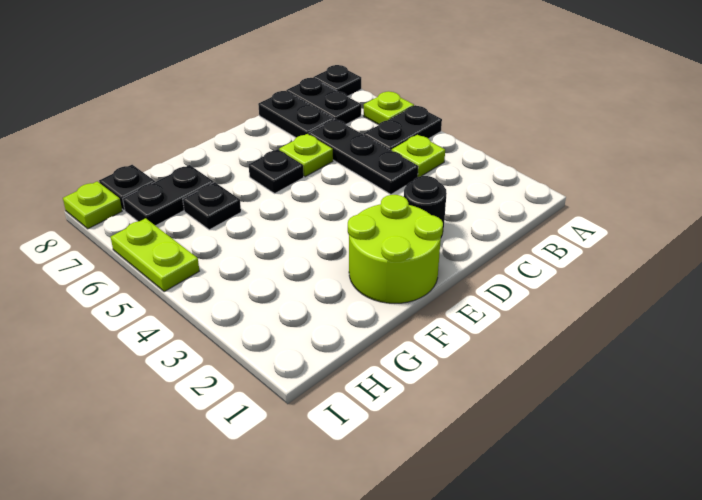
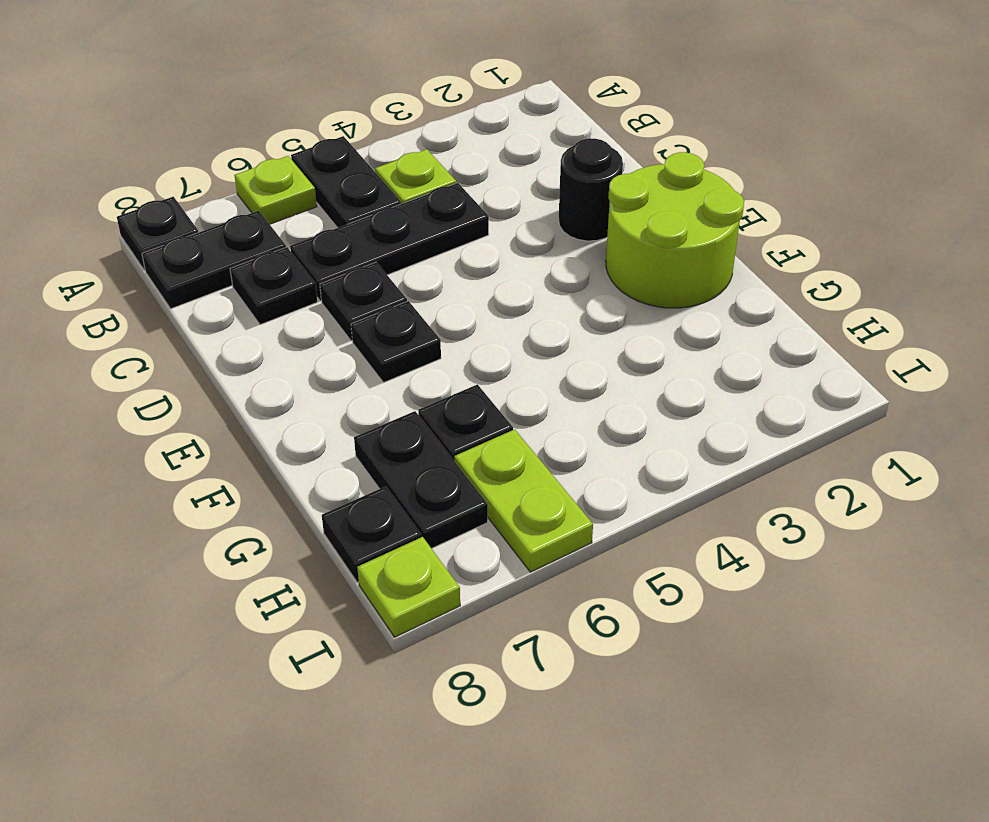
black 1x2 plate [258,91,334,138] -> black 1x1 plate [230,247,317,325]
lime 1x1 plate [279,134,333,177] -> black 1x1 plate [320,262,407,341]
lime 1x2 plate [111,218,199,292] -> lime 1x2 plate turned to [454,429,593,572]

